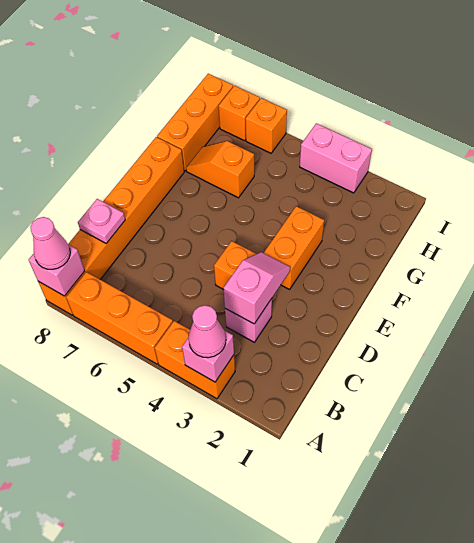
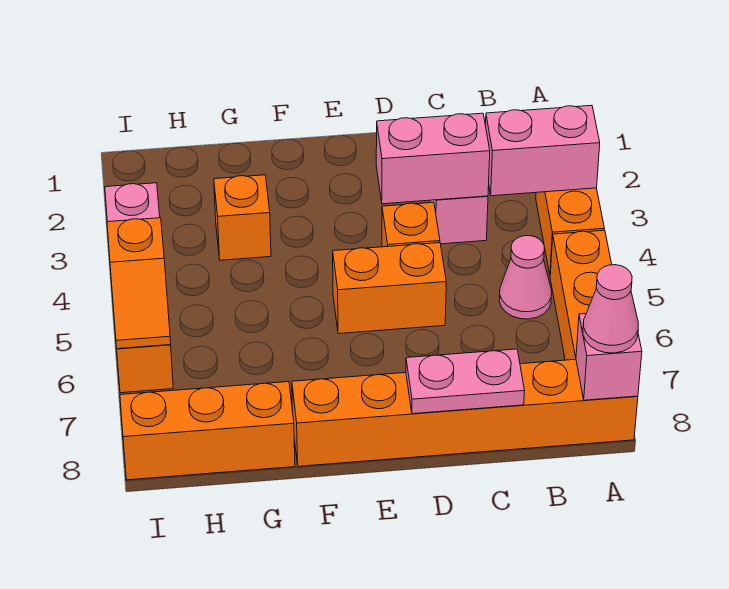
pink 1x1 brick [182,331,234,382] -> pink 1x2 brick [485,105,600,196]
pink 1x1 cone [188,305,226,358] -> pink 1x1 cone moved to [499,236,552,319]
pink 1x2 slope [223,252,290,324] -> pink 1x2 brick [376,113,490,204]
pink 1x1 plate [78,199,125,244] -> pink 1x2 plate [406,349,524,414]
orange 1x2 brick [264,206,324,289] -> orange 1x2 brick moved to [333,243,446,334]
orange 1x2 slope [186,141,254,198] -> orange 1x2 slope moved to [107,218,171,349]
orange 1x1 brick [219,86,260,141] -> orange 1x1 brick moved to [214,175,271,260]

